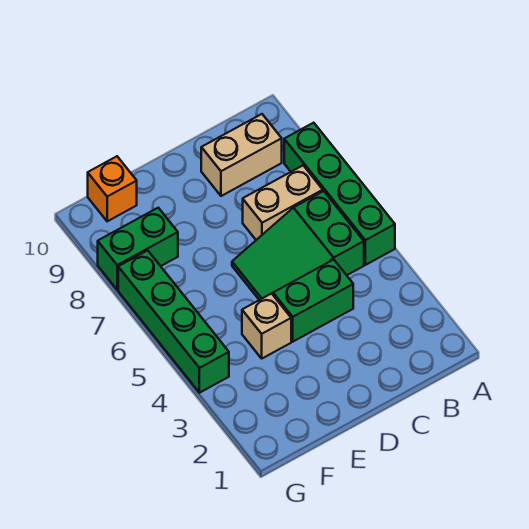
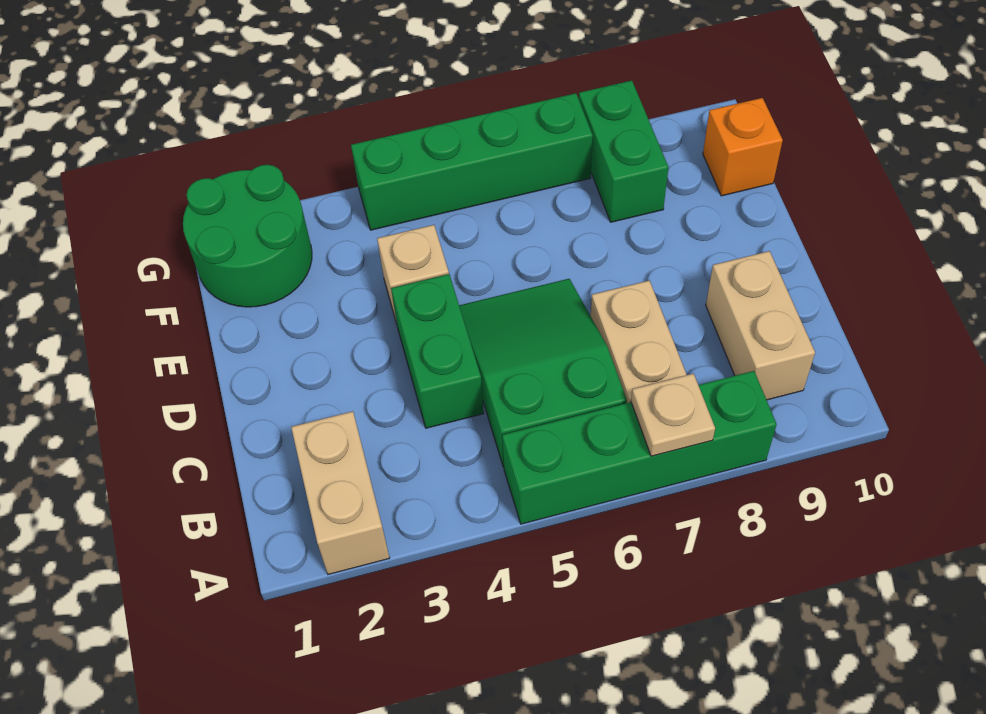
none -> tan 1x2 brick [291,411,389,574]
none -> tan 1x1 plate [631,374,715,456]
none -> green 2x2 round brick [183,165,312,307]

